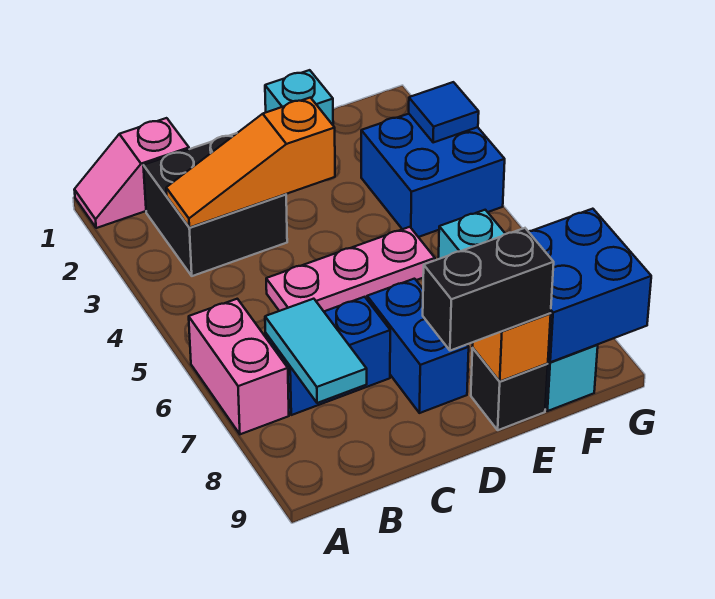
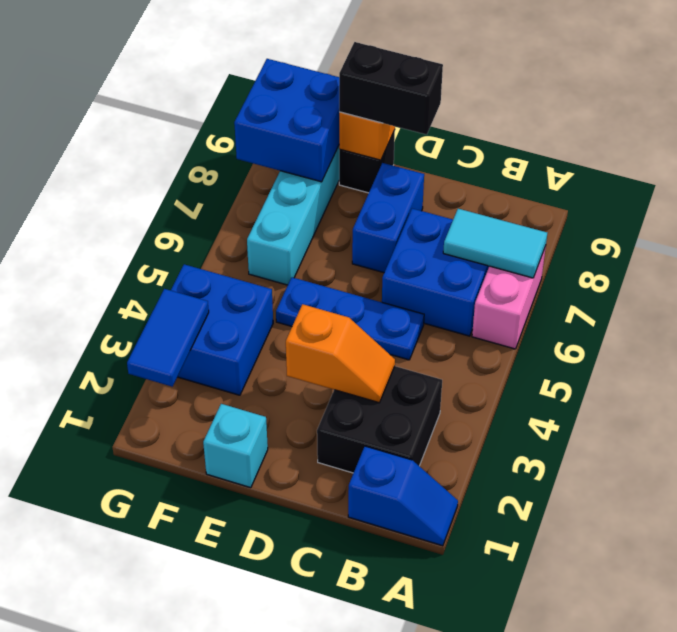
pink 1x2 slope [74,118,189,228] -> blue 1x2 slope [348,446,458,546]
orange 1x3 slope [166,98,335,228] -> orange 1x2 slope [286,304,395,403]
blue 1x2 brick [266,297,390,415] -> blue 2x2 brick [382,209,489,336]
cyan 1x2 tile [265,299,367,403] -> cyan 1x2 tile turned to [443,209,547,278]
pink 1x3 plate [266,227,435,311] -> blue 1x3 plate [276,277,424,360]
blue 1x1 tile [409,82,479,142] -> blue 1x2 tile [127,289,209,387]

